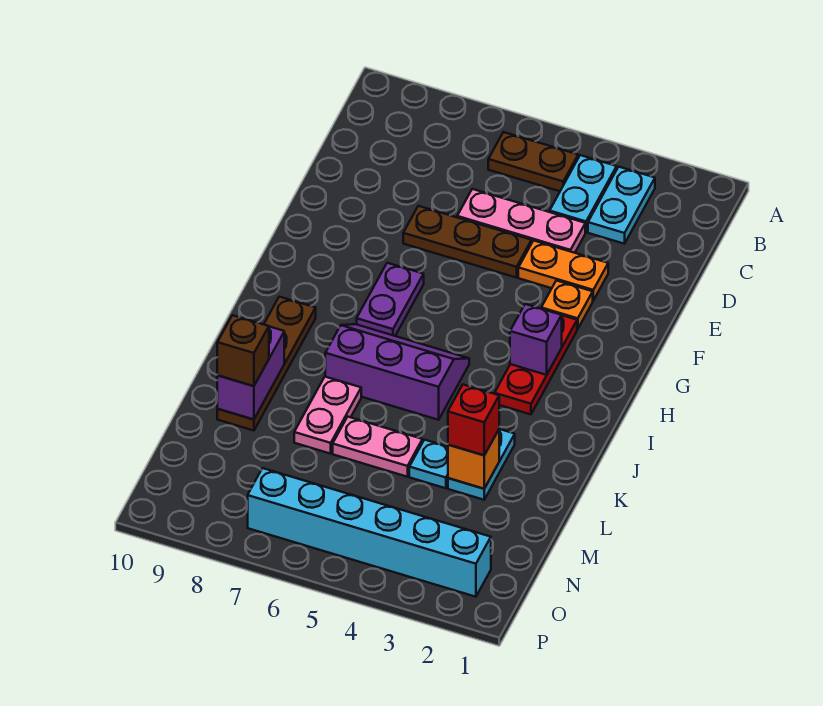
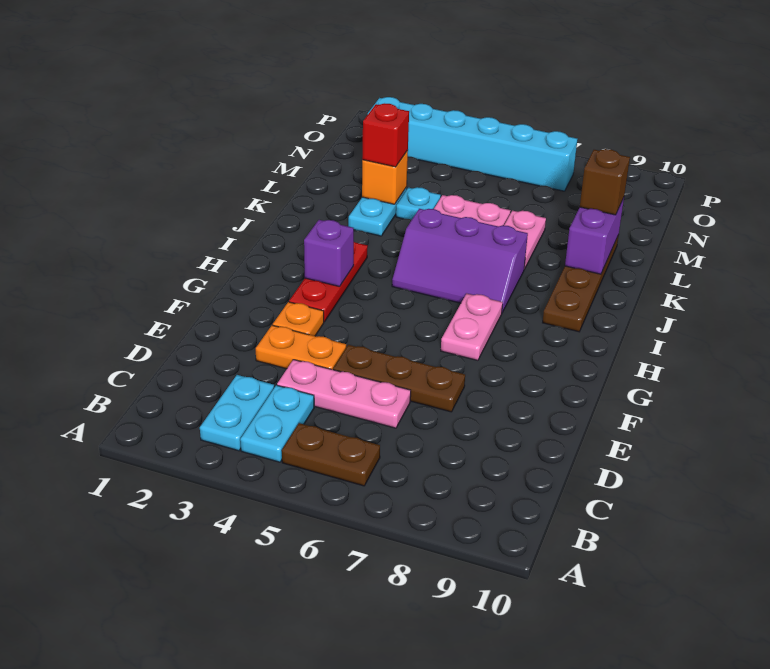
purple 1x2 plate [357,263,424,336] -> pink 1x2 plate [441,294,503,360]

